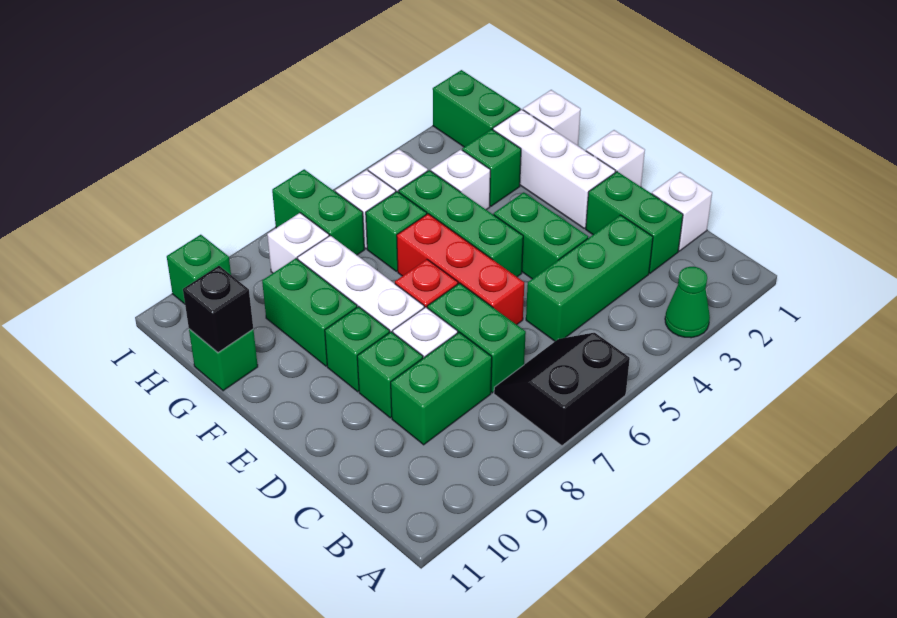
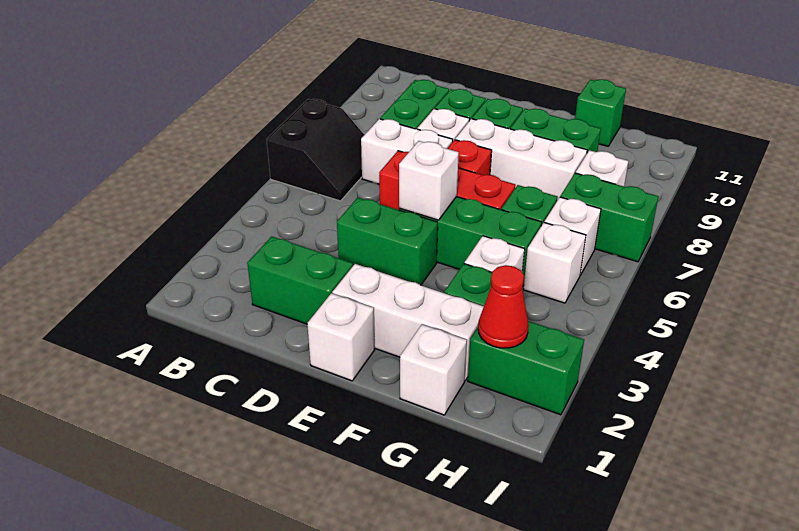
green 1x1 cone [665,267,710,338] -> none
white 1x1 brick [652,172,712,251] -> white 1x1 brick moved to [399,141,459,220]
green 1x3 brick [526,215,653,341] -> none
green 1x2 brick [427,283,526,393] -> white 1x2 brick [361,119,453,184]
black 1x1 brick [183,266,253,352] -> none
none -> red 1x1 cone [478,265,529,348]
green 1x1 brick [167,235,231,304] -> none

